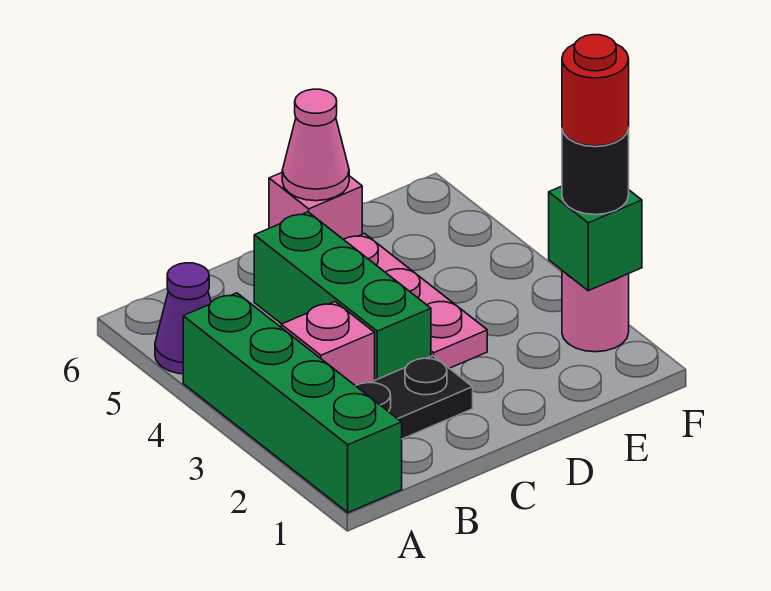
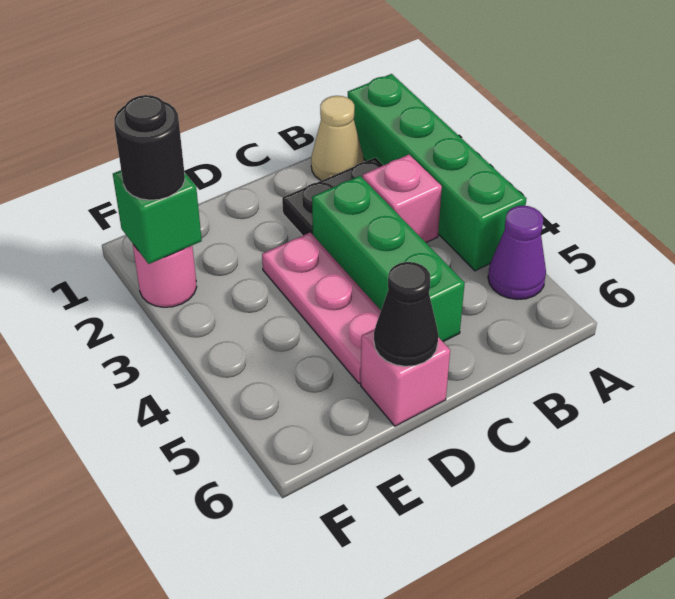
none -> tan 1x1 cone [311,96,364,181]
pink 1x1 cone [282,89,349,201] -> black 1x1 cone [374,262,438,366]
red 1x1 round brick [562,35,629,146] -> none

